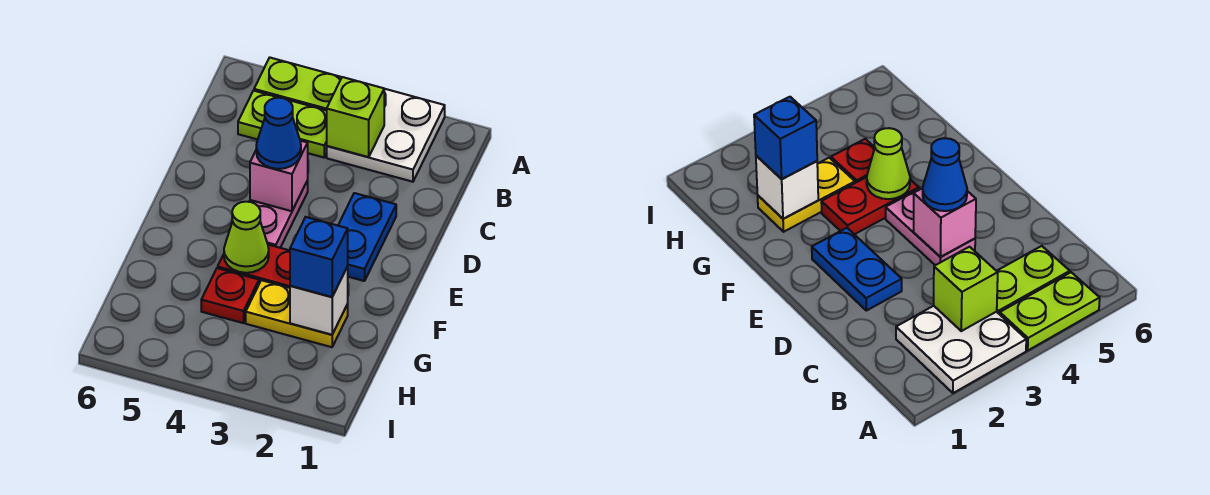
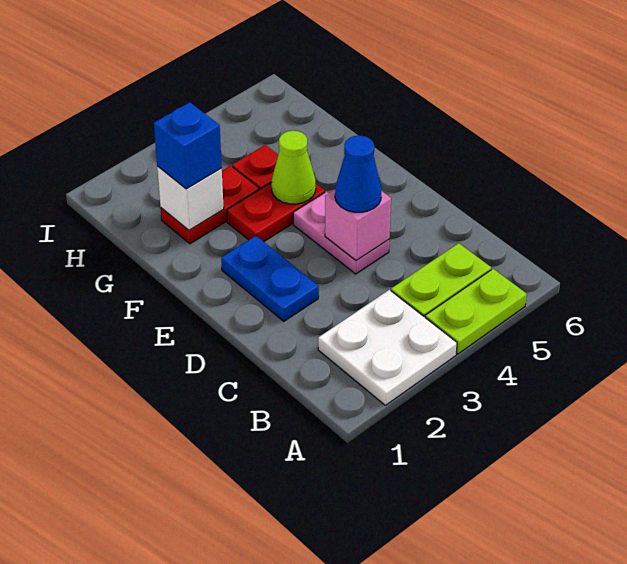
lime 1x1 brick [327,77,384,157] -> none
yellow 1x2 plate [246,280,348,347] -> red 1x2 plate [161,166,259,244]

